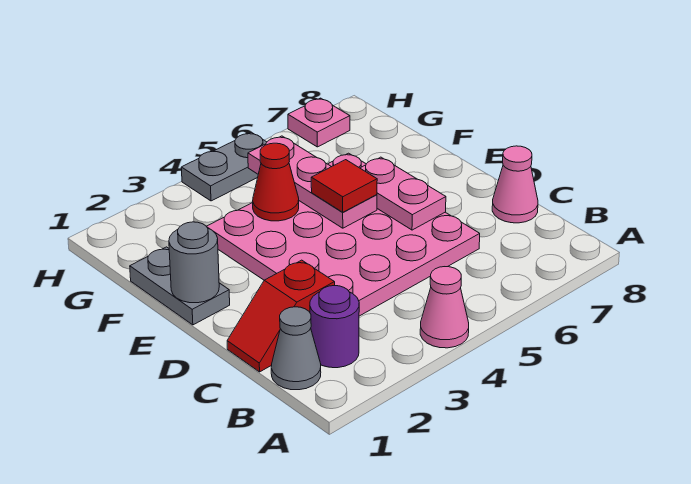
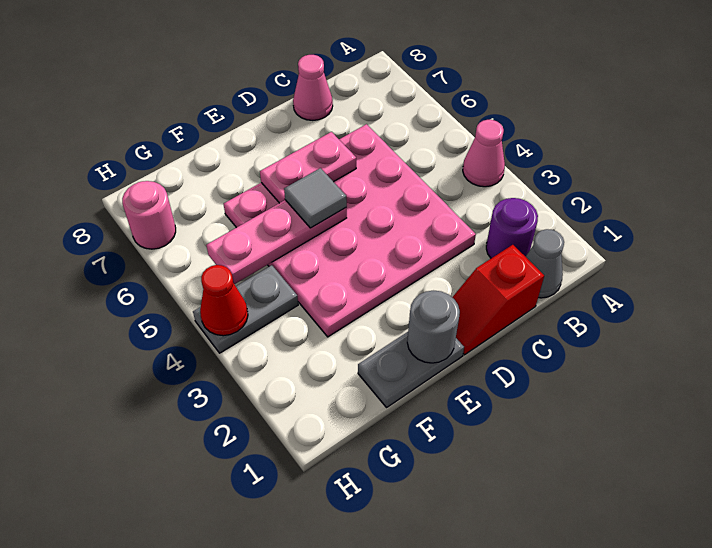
red 1x2 slope [227,260,335,372] -> red 1x2 slope turned to [452,245,544,355]
red 1x1 tile [311,160,377,212] -> grey 1x1 tile [284,168,347,228]
red 1x1 cone [253,143,299,221] -> red 1x1 cone moved to [200,265,248,336]
grey 1x2 plate [181,132,267,201] -> grey 1x2 plate turned to [193,265,298,353]
pink 1x1 plate [288,98,350,147] -> pink 1x1 round brick [122,181,176,249]

